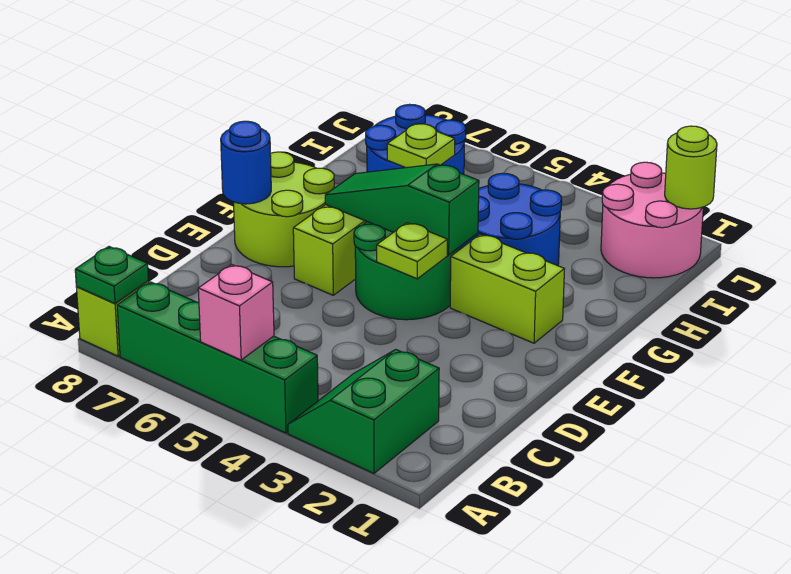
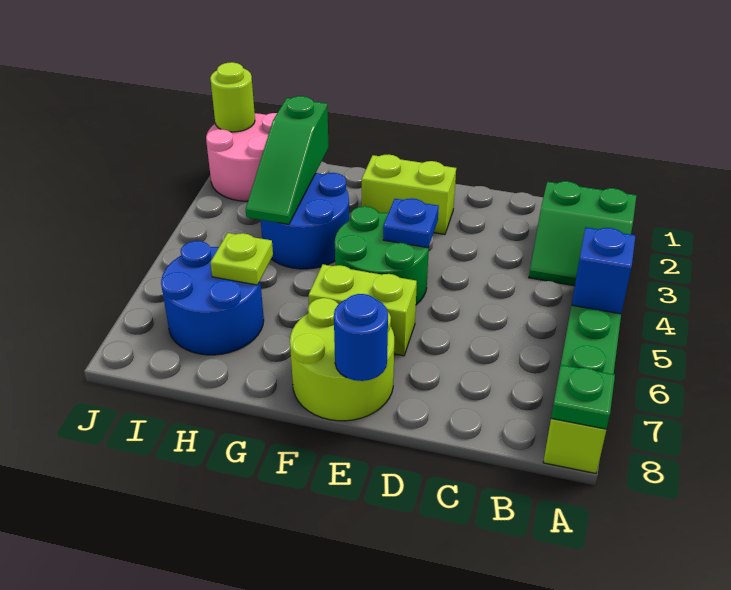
pink 1x1 brick [198,264,274,360] -> blue 1x1 brick [572,227,635,314]
lime 1x1 plate [377,223,447,279] -> blue 1x1 plate [383,198,439,248]
lime 1x2 brick [450,234,564,343] -> lime 1x2 brick turned to [362,154,456,235]
green 1x3 slope [325,164,479,255] -> green 1x3 slope moved to [246,96,329,224]

